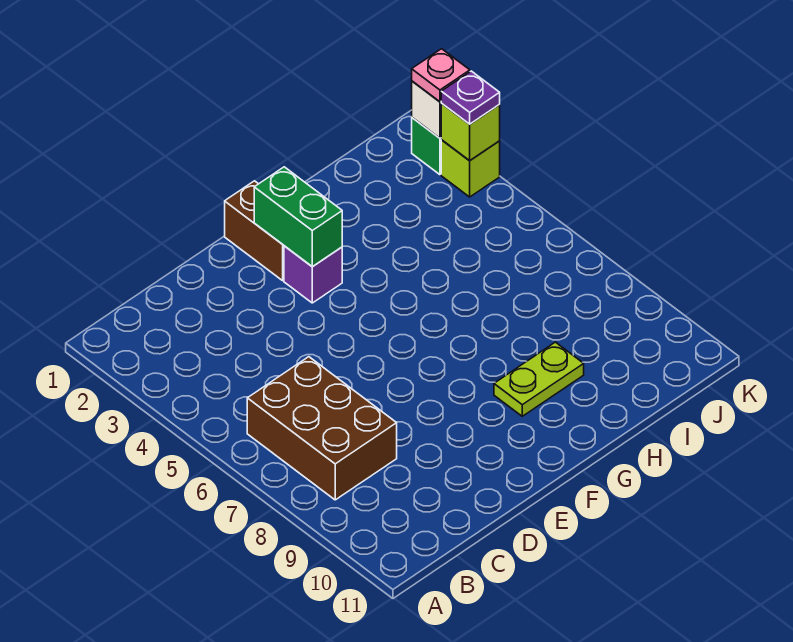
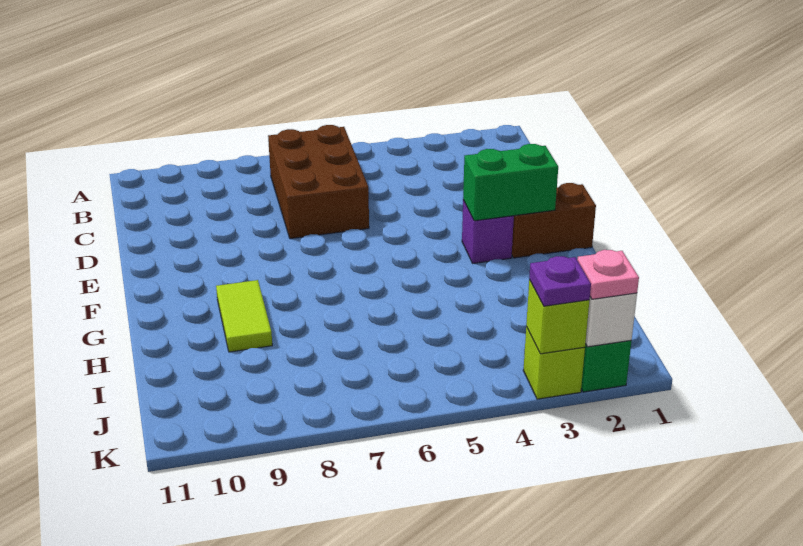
brown 2x3 brick [247,357,397,500] -> brown 2x3 brick turned to [268,125,369,239]
lime 1x2 plate [494,342,584,416] -> lime 1x2 tile [216,280,272,352]

